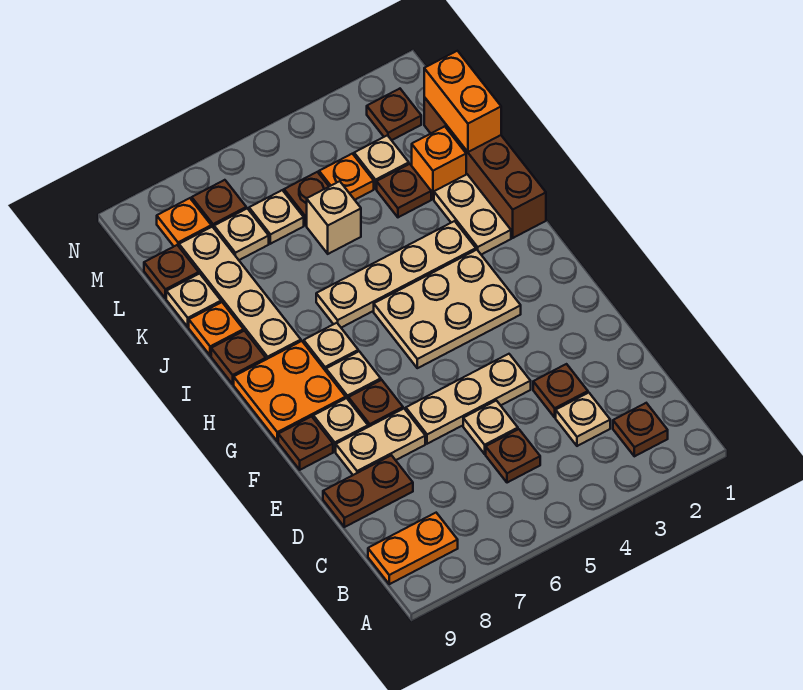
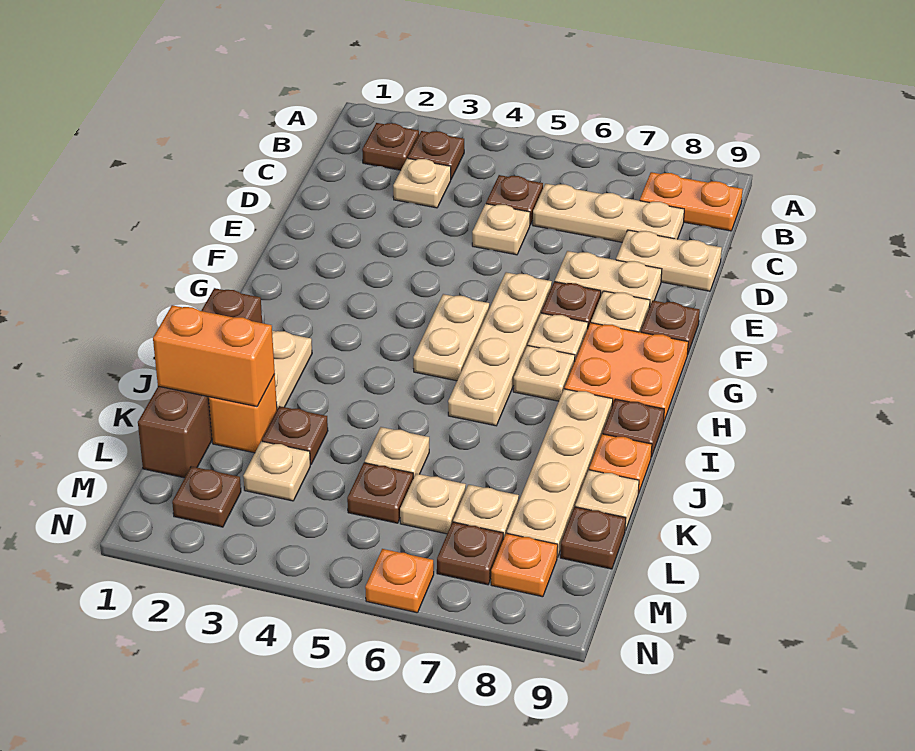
brown 1x1 plate [533,364,588,417] -> brown 1x1 plate moved to [408,131,464,179]
brown 1x2 plate [323,455,413,527] -> tan 1x2 plate [616,230,722,291]
tan 1x3 plate [406,354,531,444] -> tan 1x3 plate moved to [533,184,684,242]
tan 2x3 plate [374,250,521,368] -> tan 1x2 plate [413,294,489,381]
tan 1x4 plate [316,221,476,328] -> tan 1x4 plate turned to [448,272,552,426]
orange 1x2 brick [424,51,501,152] -> orange 1x2 brick turned to [153,305,275,407]
tan 1x1 brick [307,181,361,254] -> tan 1x1 plate [365,427,429,478]
orange 1x1 plate [319,154,374,200] -> orange 1x1 plate moved to [365,549,434,613]

